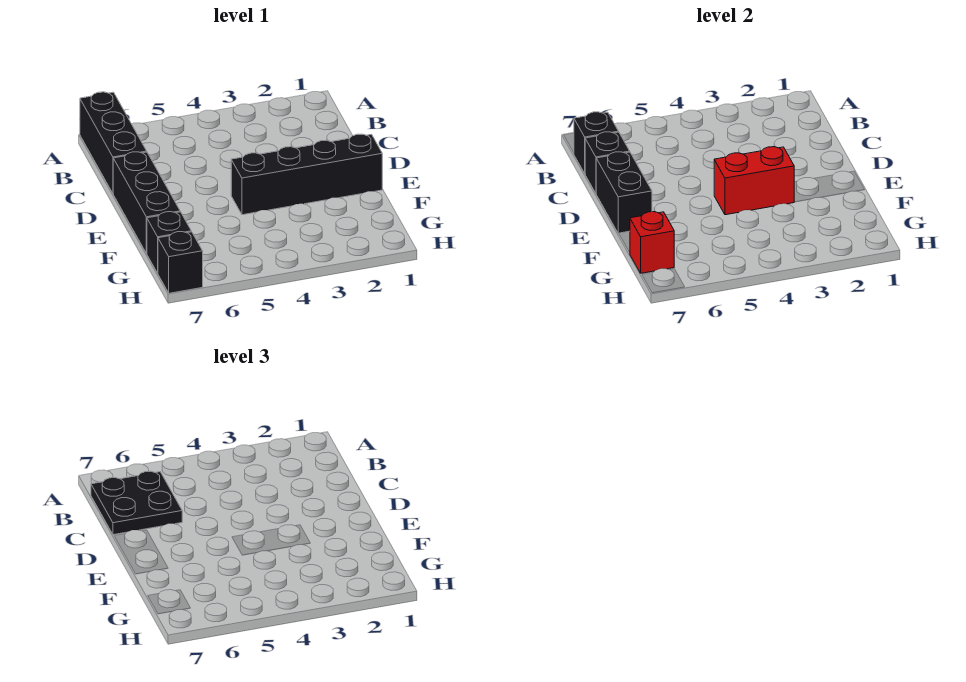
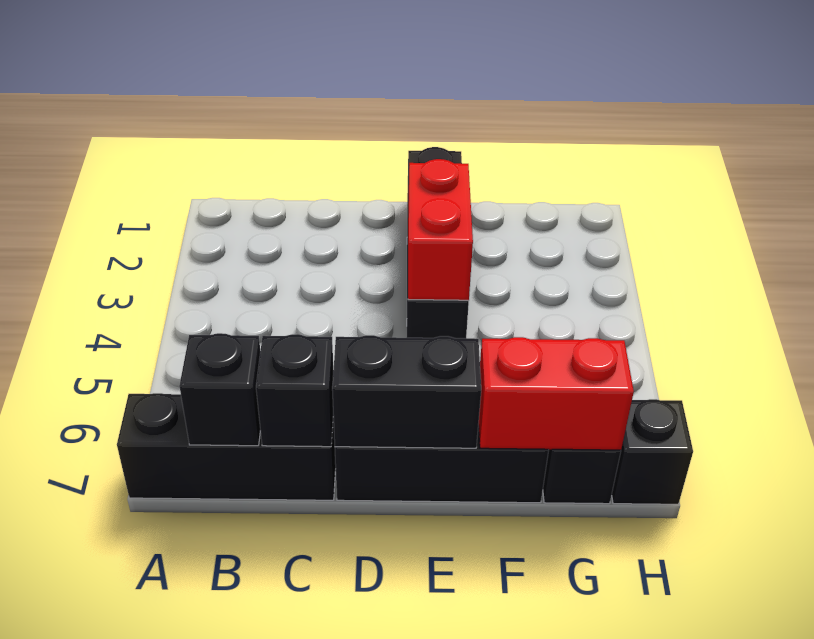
black 2x2 plate [91,471,182,535] -> none
red 1x1 brick [630,212,674,273] -> red 1x2 brick [479,337,634,450]

